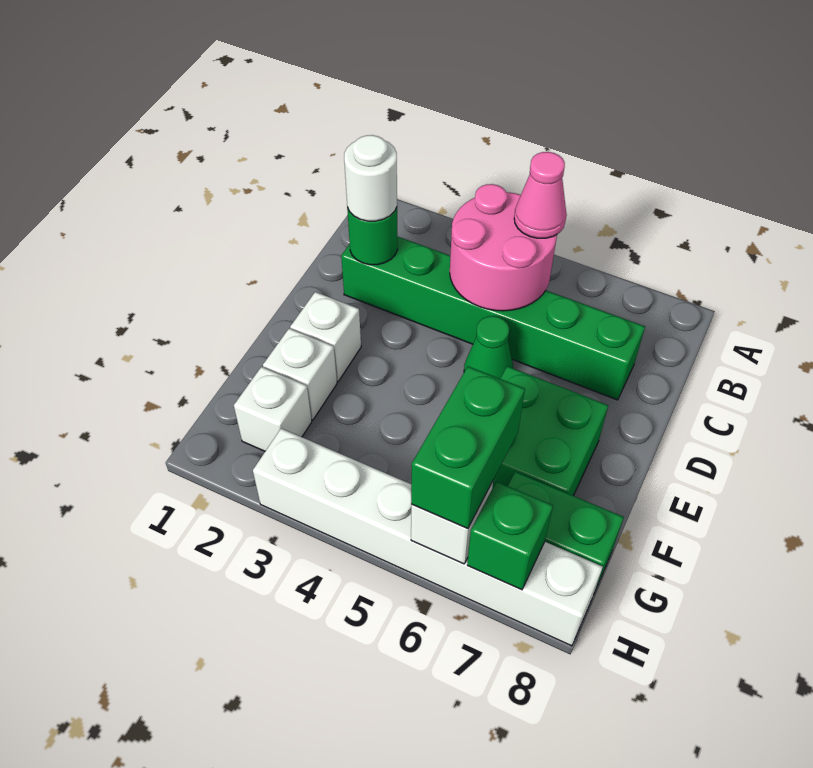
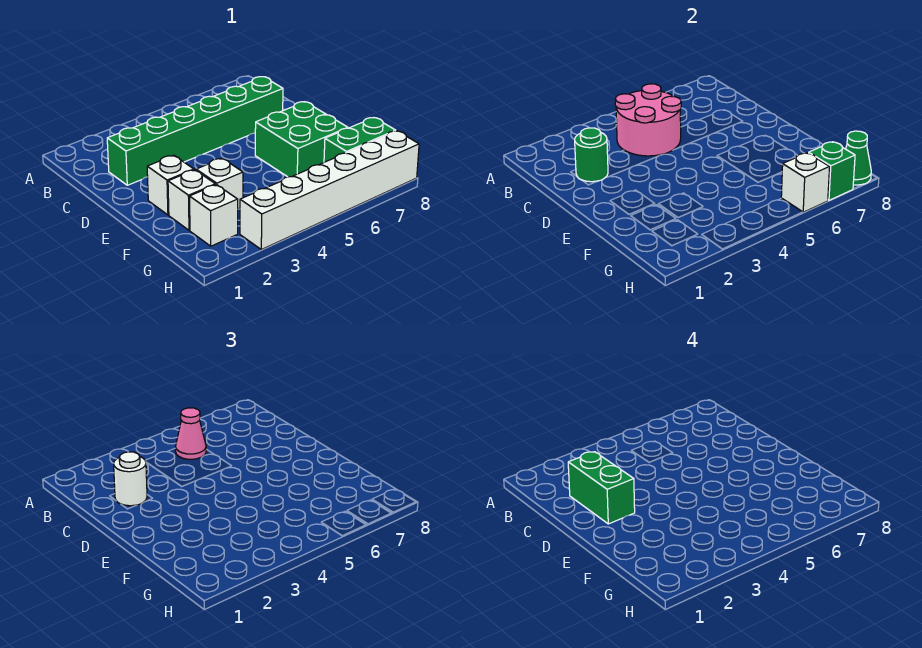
green 1x1 cone [464,316,513,379] -> green 1x1 cone moved to [846,131,871,185]
none -> white 1x1 brick [196,158,243,209]
green 1x2 brick [411,366,525,529] -> green 1x2 brick moved to [568,452,635,524]

